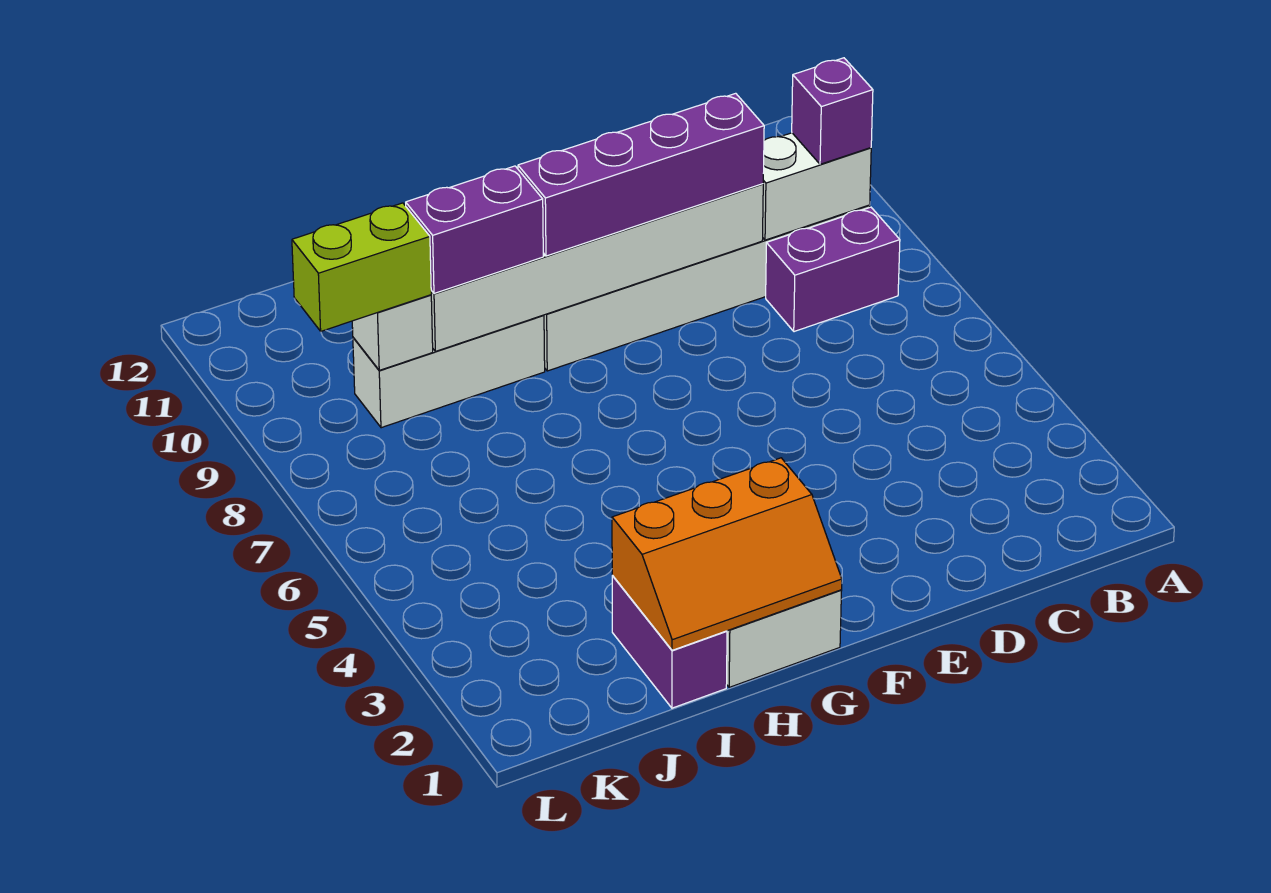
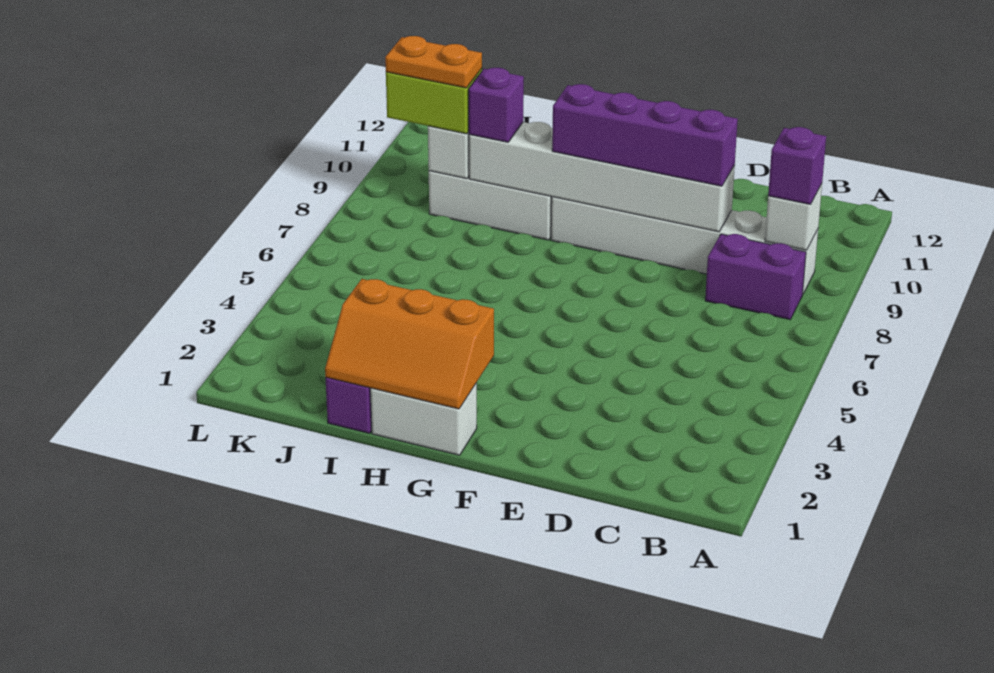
white 1x2 brick [763,133,871,240] -> white 1x1 brick [765,184,822,250]
purple 1x2 brick [406,166,543,294] -> purple 1x1 brick [469,68,524,142]
none -> orange 1x2 plate [385,36,482,88]

